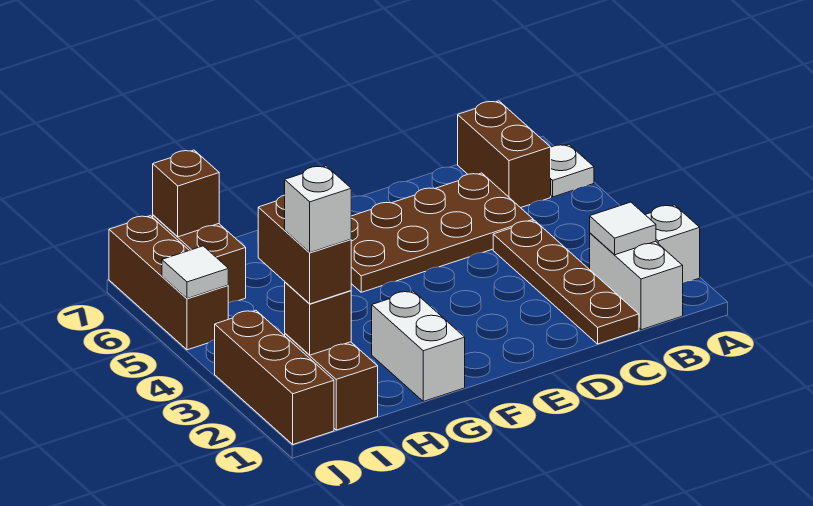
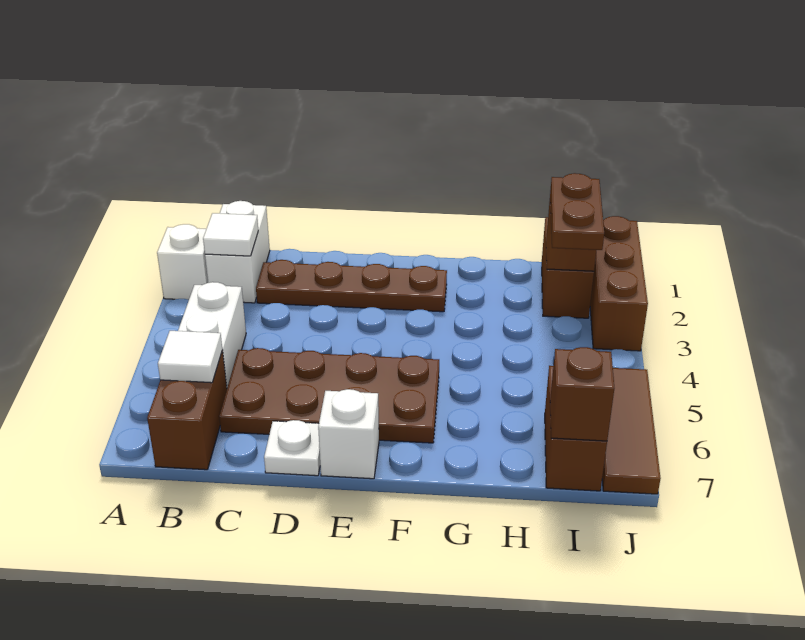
white 1x1 plate [551,144,594,197] -> white 1x1 plate moved to [264,420,320,476]
brown 1x4 plate [493,221,639,344] -> brown 1x4 plate turned to [256,260,447,312]
white 1x2 brick [372,291,465,401] -> white 1x2 brick moved to [178,282,246,387]
brown 1x2 brick [258,195,351,304] -> brown 1x2 plate [550,173,604,250]
white 1x1 brick [285,166,351,253] -> white 1x1 brick moved to [318,389,379,479]
brown 1x3 brick [109,216,228,350] -> brown 1x3 tile [602,368,661,494]
white 1x1 tile [162,246,228,299] -> white 1x1 tile moved to [158,331,222,383]

